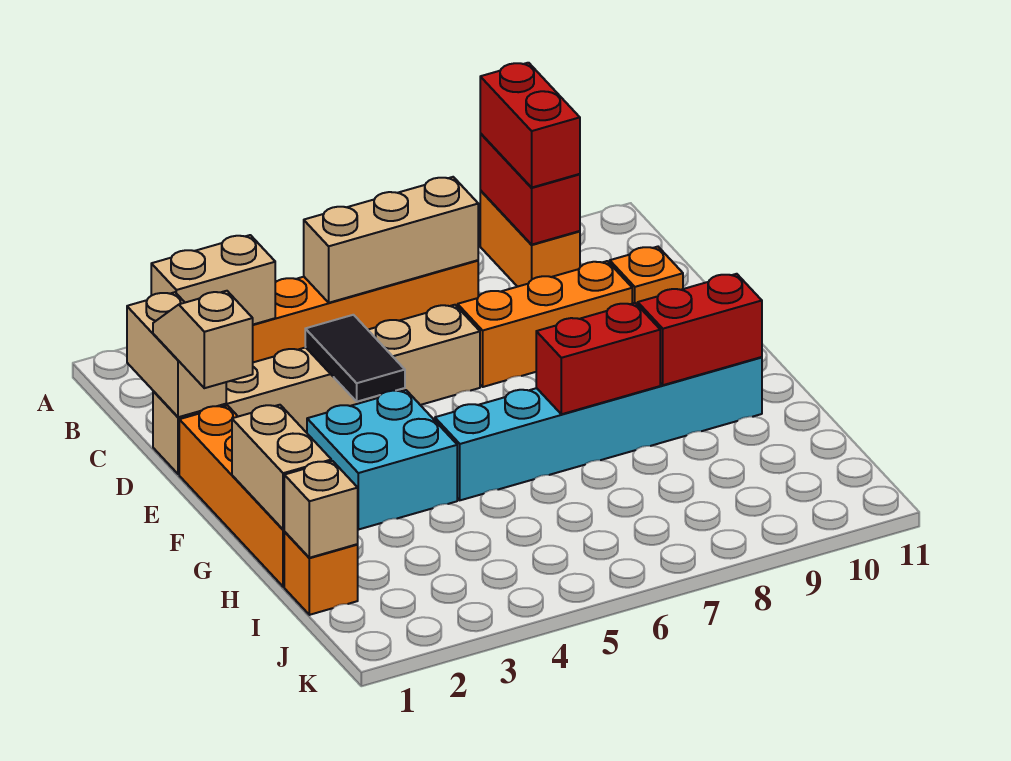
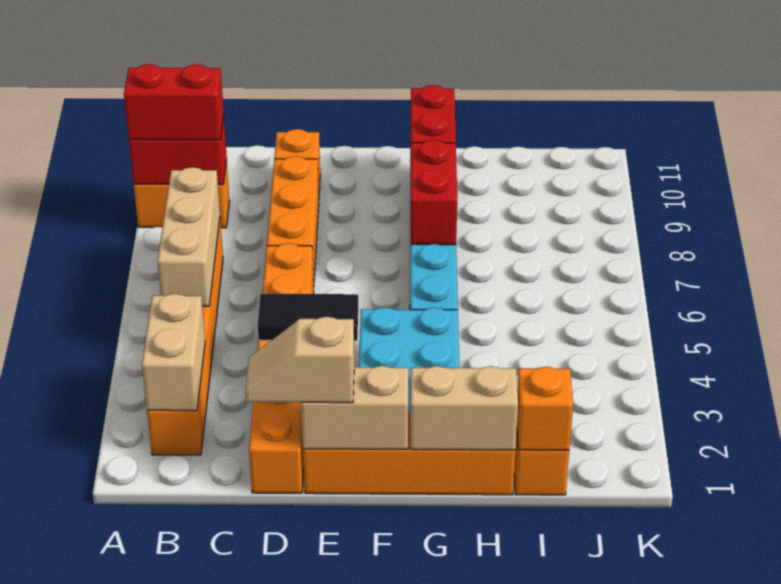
tan 1x2 brick [127,292,226,417] -> tan 1x2 brick moved to [301,366,408,449]
tan 1x6 brick [153,305,480,474] -> orange 1x6 brick [249,243,314,493]
tan 1x1 brick [284,461,358,558] -> orange 1x1 brick [517,367,573,450]

